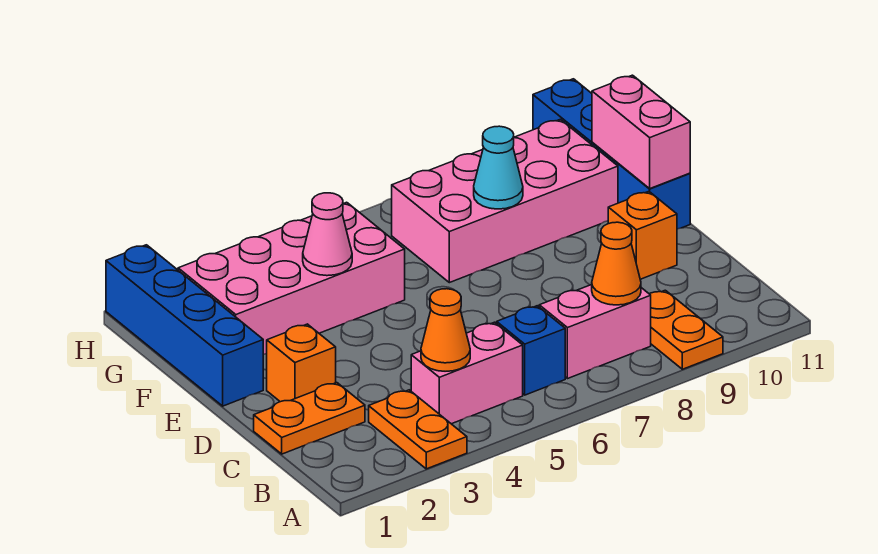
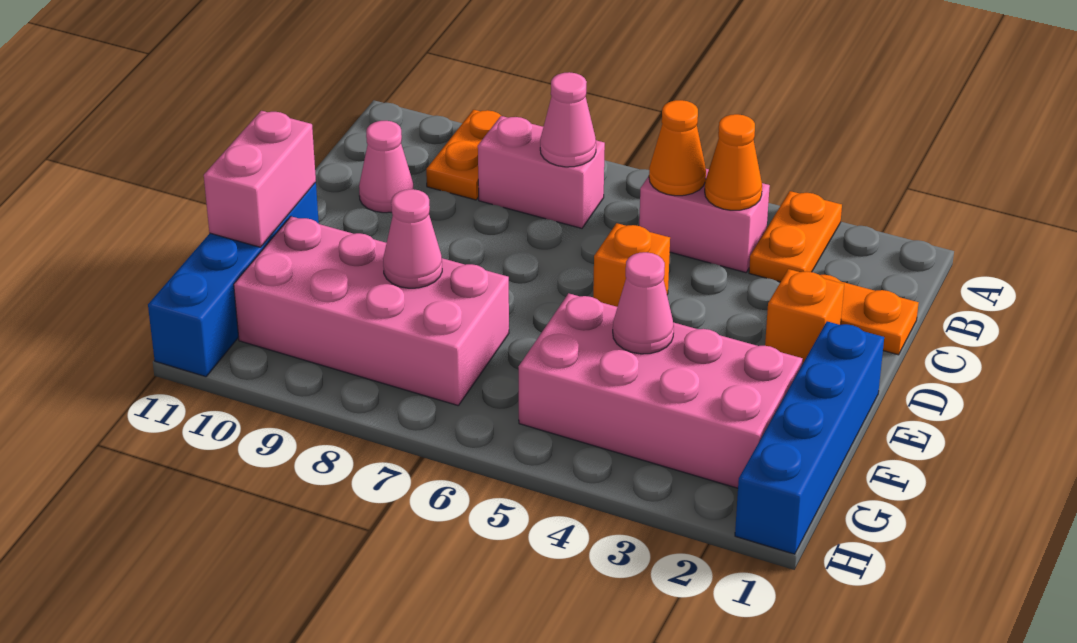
blue 1x1 brick [497,306,565,395] -> none
none -> pink 1x1 cone [540,72,596,167]
orange 1x1 cone [592,222,641,305] -> orange 1x1 cone moved to [649,100,706,196]
none -> pink 1x1 cone [359,121,413,213]
orange 1x1 brick [608,191,677,279] -> orange 1x1 brick moved to [593,223,670,307]
cyan 1x1 cone [474,126,523,209] -> pink 1x1 cone [383,189,442,288]

